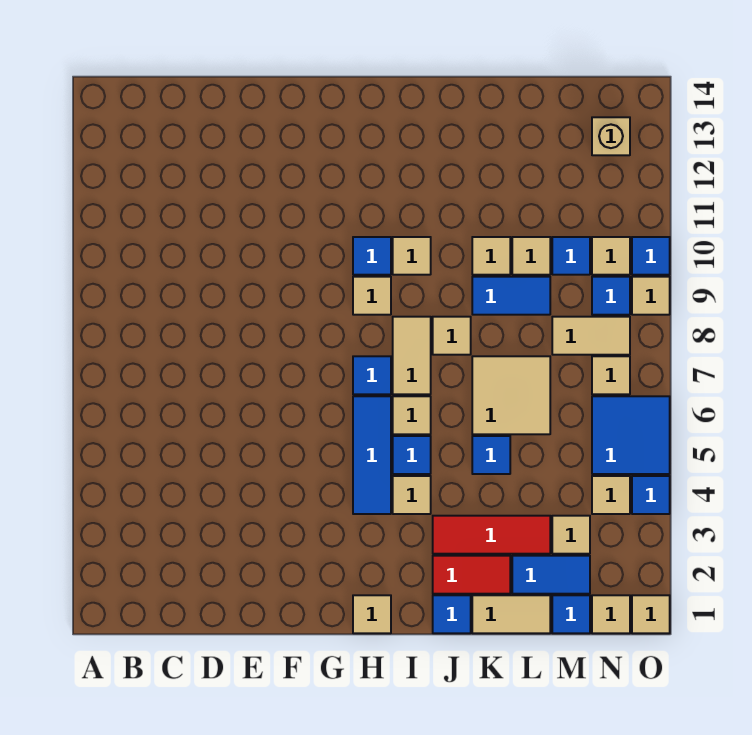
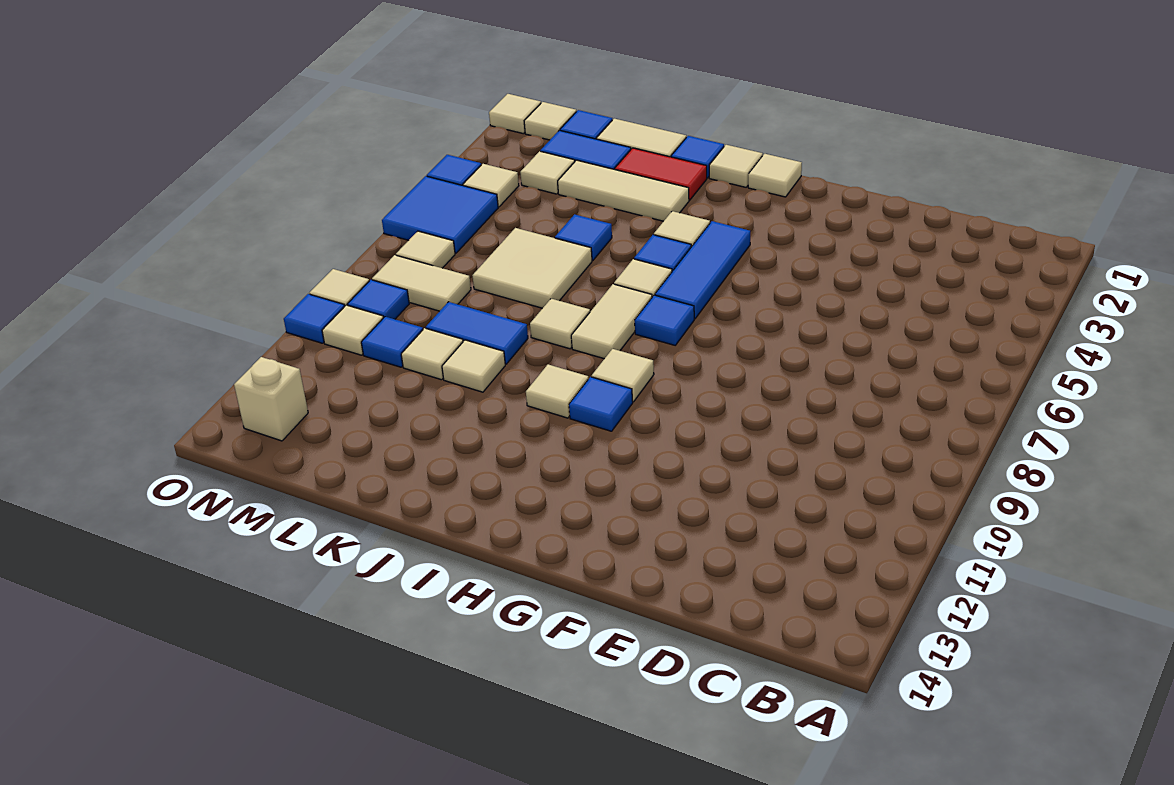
none -> tan 1x1 tile [709,145,763,187]
red 1x3 tile [433,516,550,554] -> tan 1x3 tile [558,160,689,221]

